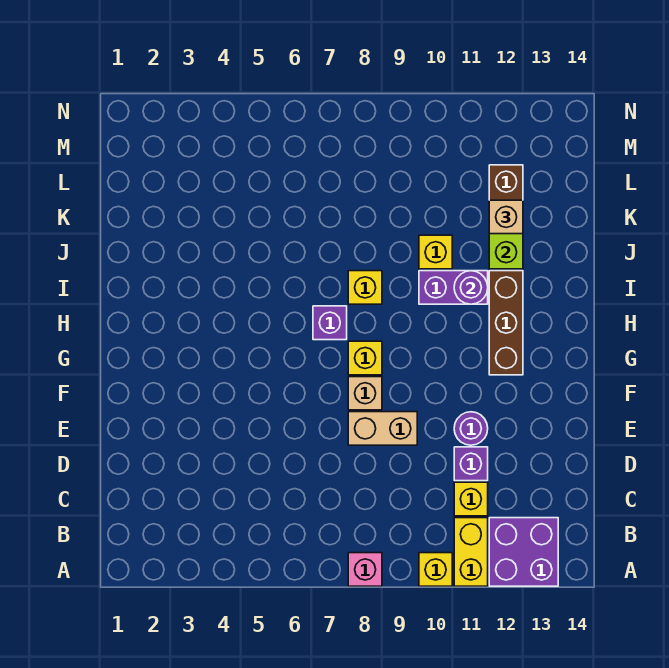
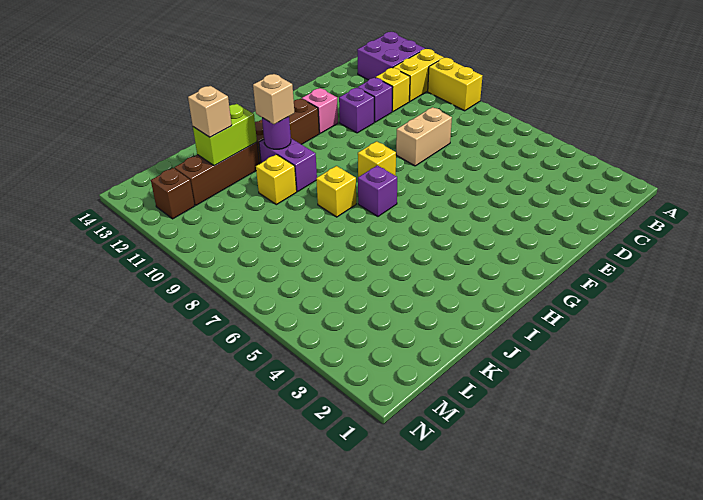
pink 1x1 brick [348,553,382,586] -> pink 1x1 brick moved to [302,88,338,133]
yellow 1x1 brick [419,553,452,586] -> yellow 1x2 brick [428,58,482,111]
tan 1x2 brick [348,412,417,445] -> tan 1x2 brick turned to [396,107,452,166]
purple 1x1 round brick [454,412,488,445] -> purple 1x1 brick [339,87,374,133]
tan 1x1 brick [348,377,382,410] -> tan 1x1 brick moved to [253,74,294,124]
none -> brown 1x1 brick [151,168,194,219]

